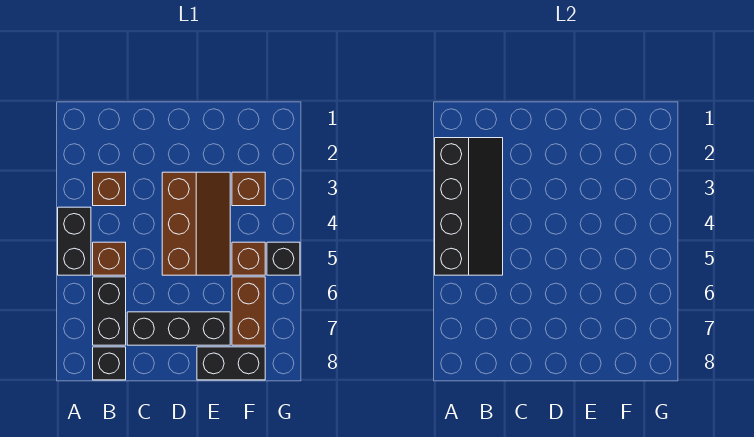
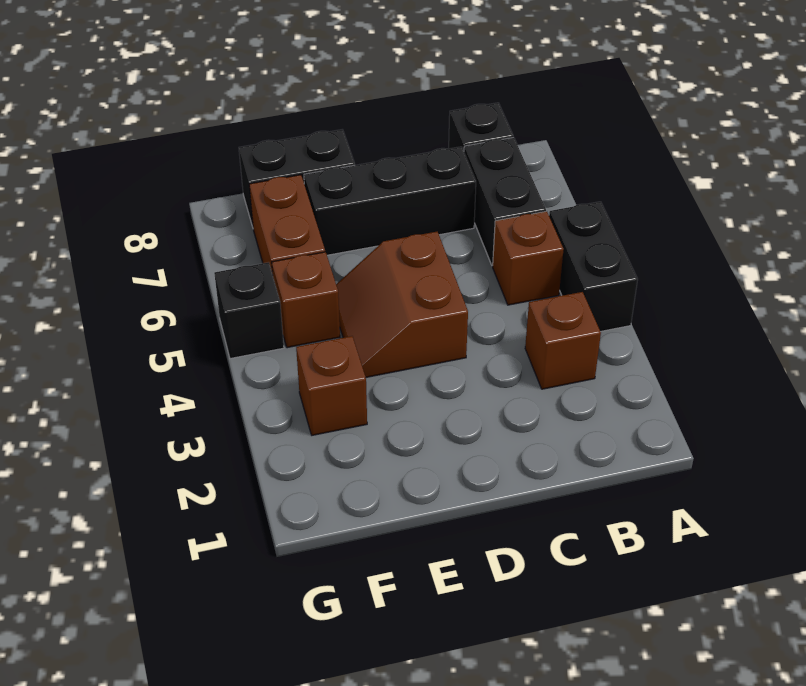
black 2x4 slope [435,138,503,275] -> none
brown 2x3 slope [162,172,230,275] -> brown 2x2 slope [336,232,468,377]

